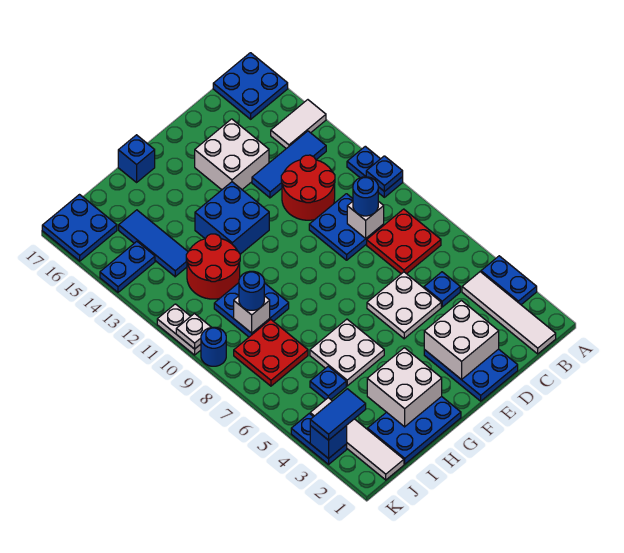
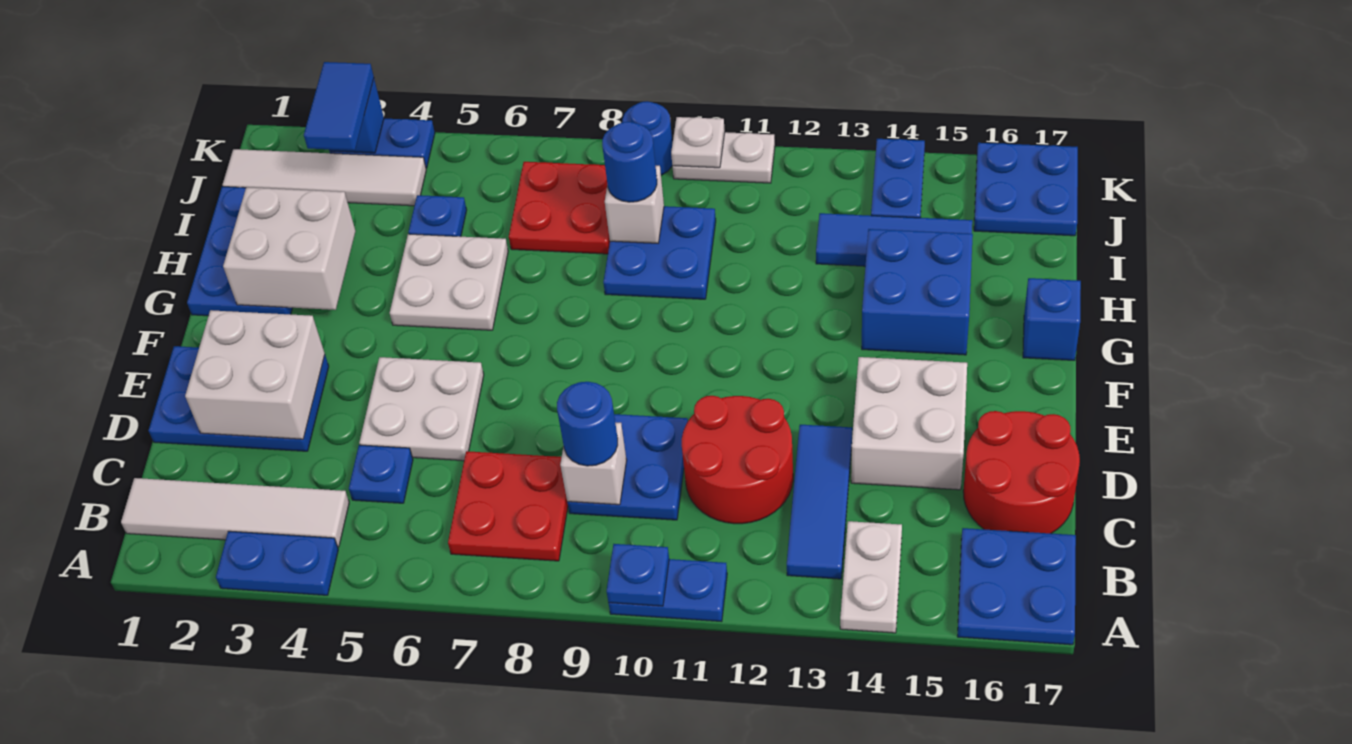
white 1x2 tile [271,100,326,149] -> white 1x2 plate [840,521,902,633]
blue 2x2 brick [195,182,269,254] -> blue 2x2 brick moved to [862,229,973,355]
red 2x2 round brick [186,234,240,299] -> red 2x2 round brick moved to [963,411,1080,533]

